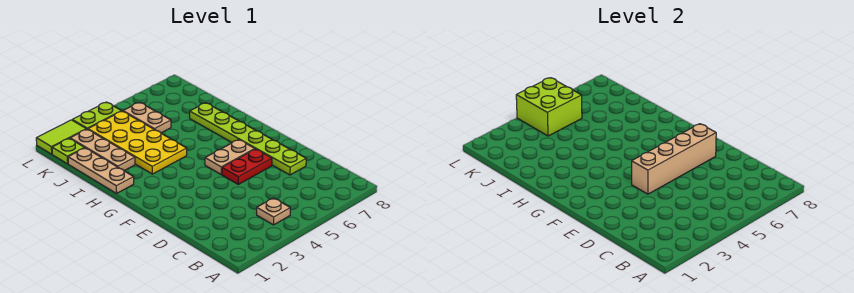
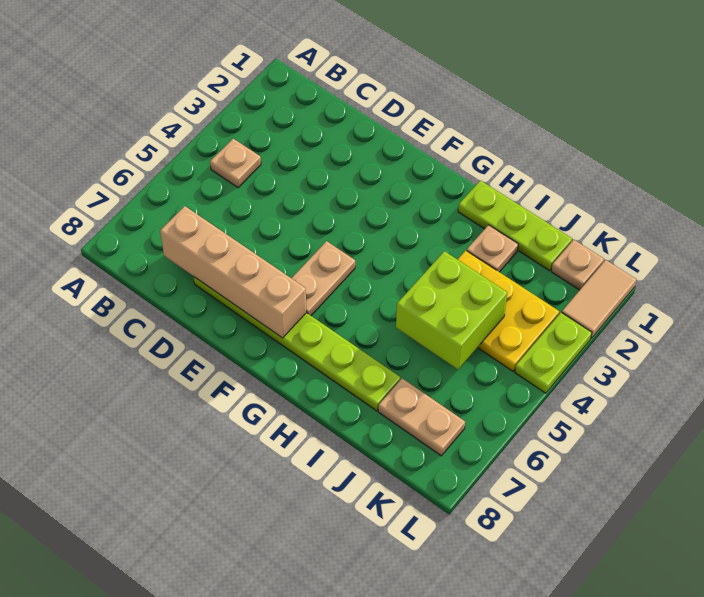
tan 1x4 brick [632,124,716,194] -> tan 1x4 brick turned to [160,206,307,338]
red 1x2 plate [222,149,272,184] -> none
tan 1x3 plate [68,148,134,193] -> lime 1x3 plate [458,180,572,271]
yellow 2x4 plate [88,111,187,174] -> yellow 2x3 plate [457,251,559,371]
tan 1x3 plate [70,129,135,171] -> tan 1x1 plate [467,225,518,272]
tan 1x2 plate [123,102,171,133] -> tan 1x2 plate moved to [378,378,465,456]
lime 1x1 plate [52,138,84,164] -> tan 1x1 plate [551,240,604,290]
lime 2x2 brick [516,78,582,136] -> lime 2x2 brick moved to [396,251,507,369]
lime 1x2 tile [36,120,86,154] -> tan 1x2 tile [562,260,636,338]

